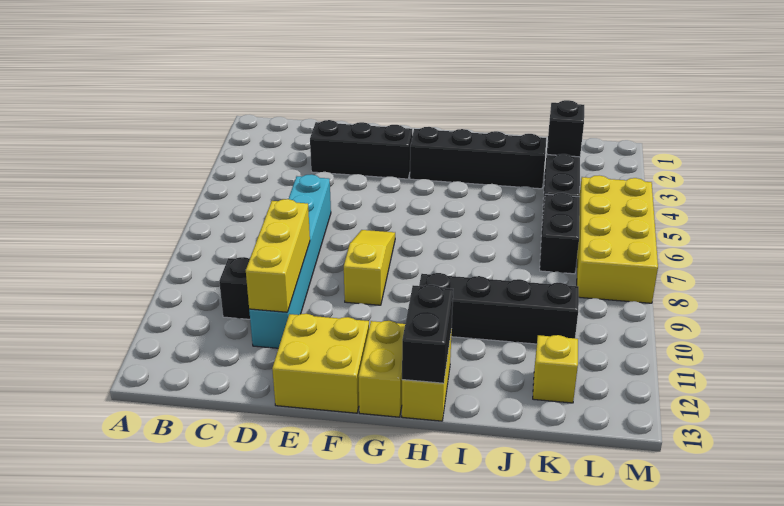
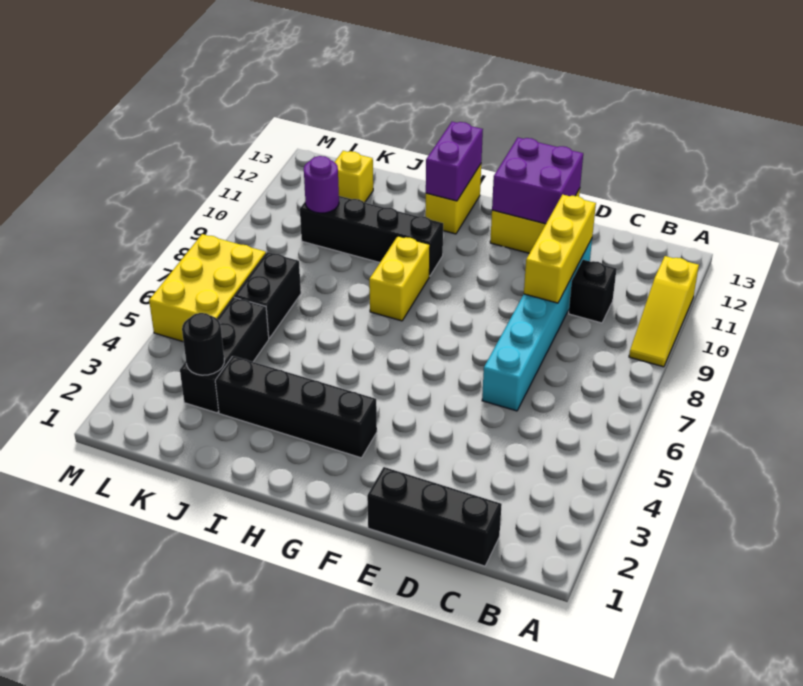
black 1x3 brick [310,120,412,179] -> black 1x3 brick moved to [367,467,502,566]
none -> purple 2x2 brick [492,138,583,224]
yellow 1x3 slope [344,230,395,305] -> yellow 1x3 slope moved to [629,256,699,367]
yellow 1x2 brick [358,321,405,417] -> yellow 1x2 brick moved to [369,236,430,321]
black 1x2 brick [402,285,453,383] -> purple 1x2 brick [426,122,483,201]
black 1x1 brick [547,100,584,157] -> black 1x1 round brick [182,313,224,375]
none -> purple 1x1 round brick [304,156,339,213]
yellow 2x4 brick [577,175,658,303] -> yellow 2x3 brick [149,234,266,342]

